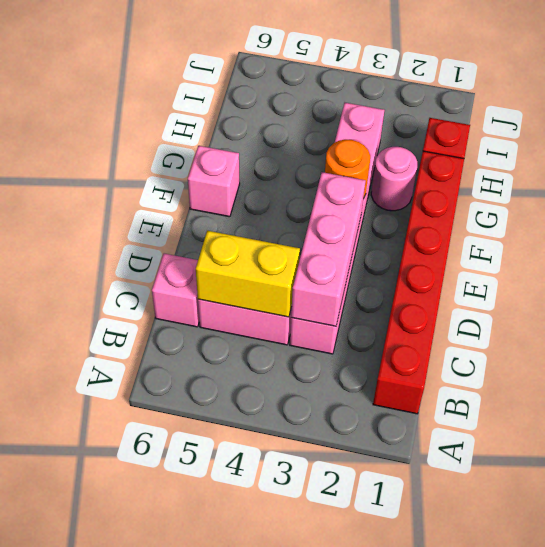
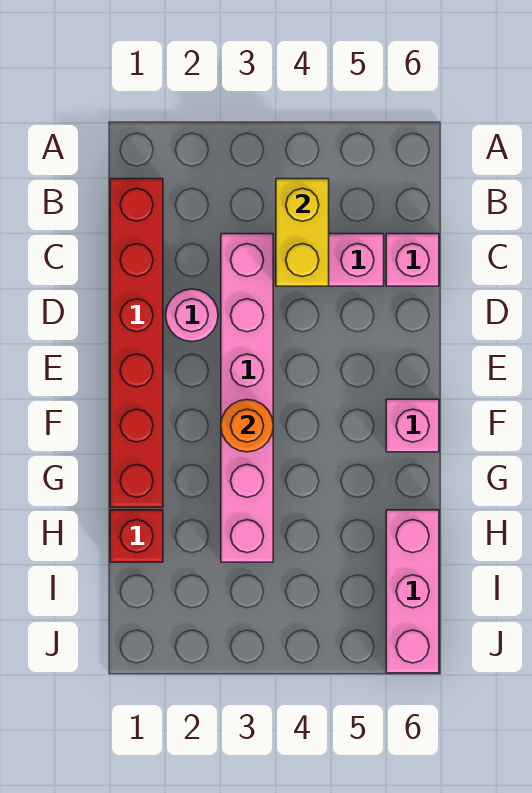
pink 1x3 brick [291,172,366,326] -> pink 1x3 brick moved to [386,510,439,673]
yellow 1x2 brick [196,231,300,317] -> yellow 1x2 brick turned to [276,179,329,286]
pink 1x1 round brick [371,147,417,211] -> pink 1x1 round brick moved to [166,289,218,342]

